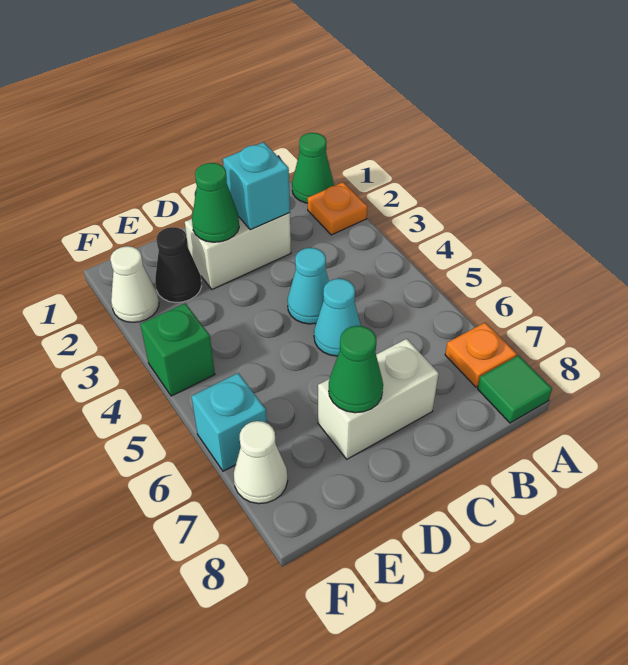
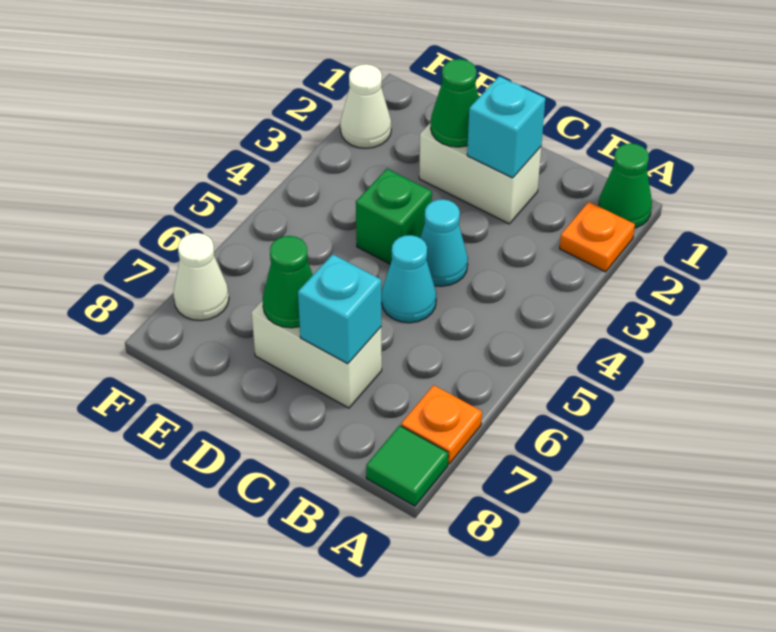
black 1x1 cone [155,227,202,303] -> none
green 1x1 brick [140,303,215,396] -> green 1x1 brick moved to [356,169,432,264]
cyan 1x1 brick [191,373,267,471] -> cyan 1x1 brick moved to [298,254,381,364]

